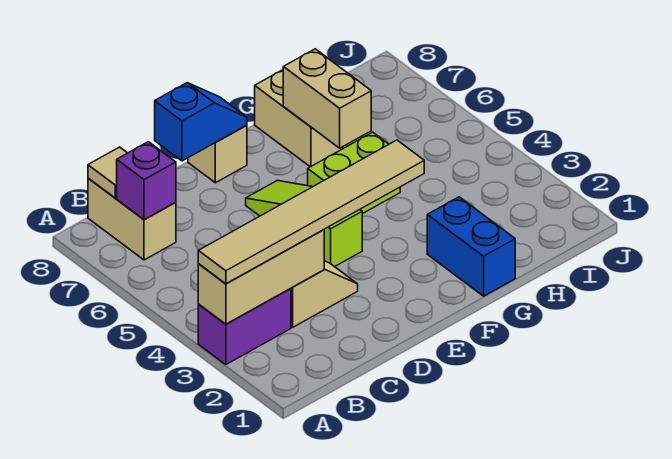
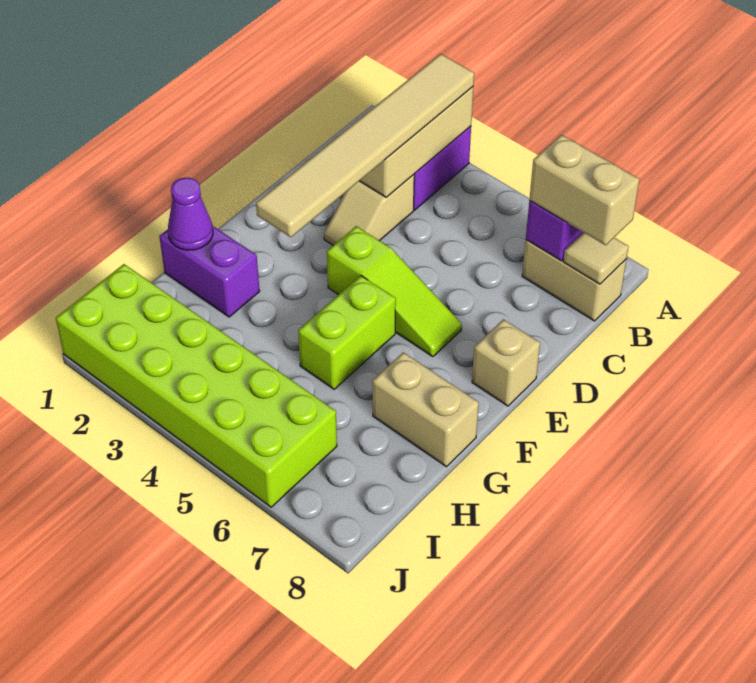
blue 1x2 slope [155,83,247,161] -> none
blue 1x2 brick [427,197,515,296] -> purple 1x2 brick [159,226,260,317]
none -> purple 1x1 cone [168,178,213,250]
tan 1x2 brick [283,49,371,148] -> tan 1x2 brick moved to [529,135,639,245]
none -> lime 2x6 brick [56,264,337,507]

